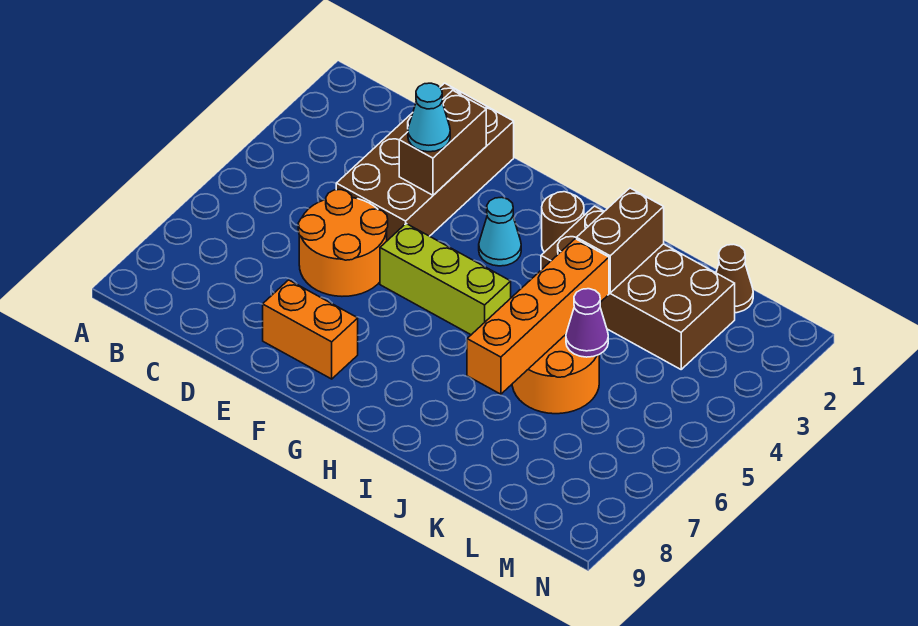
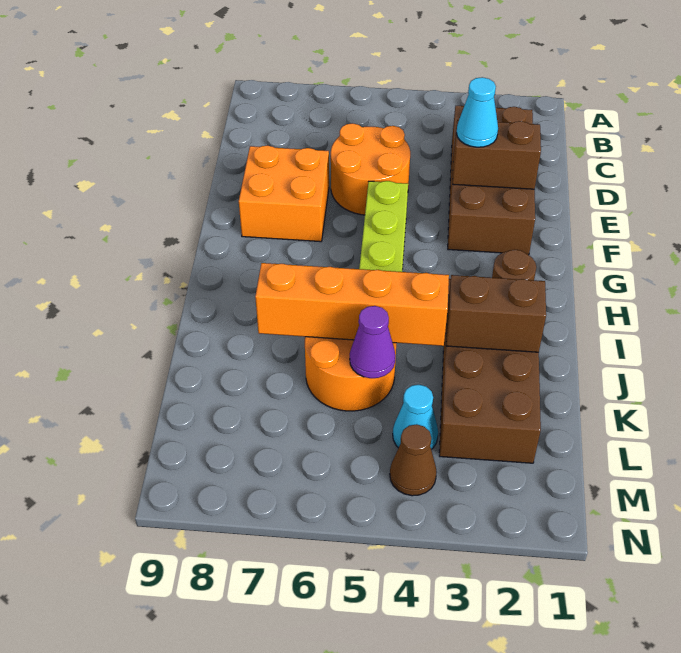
brown 2x4 brick [336,83,514,241] -> brown 2x4 brick turned to [448,106,535,255]
orange 1x2 brick [263,280,358,379] -> orange 2x2 brick [239,146,329,242]
cyan 1x1 cone [479,197,521,266] -> cyan 1x1 cone moved to [393,385,438,449]
brown 1x1 cone [716,244,753,313] -> brown 1x1 cone moved to [390,424,437,496]

